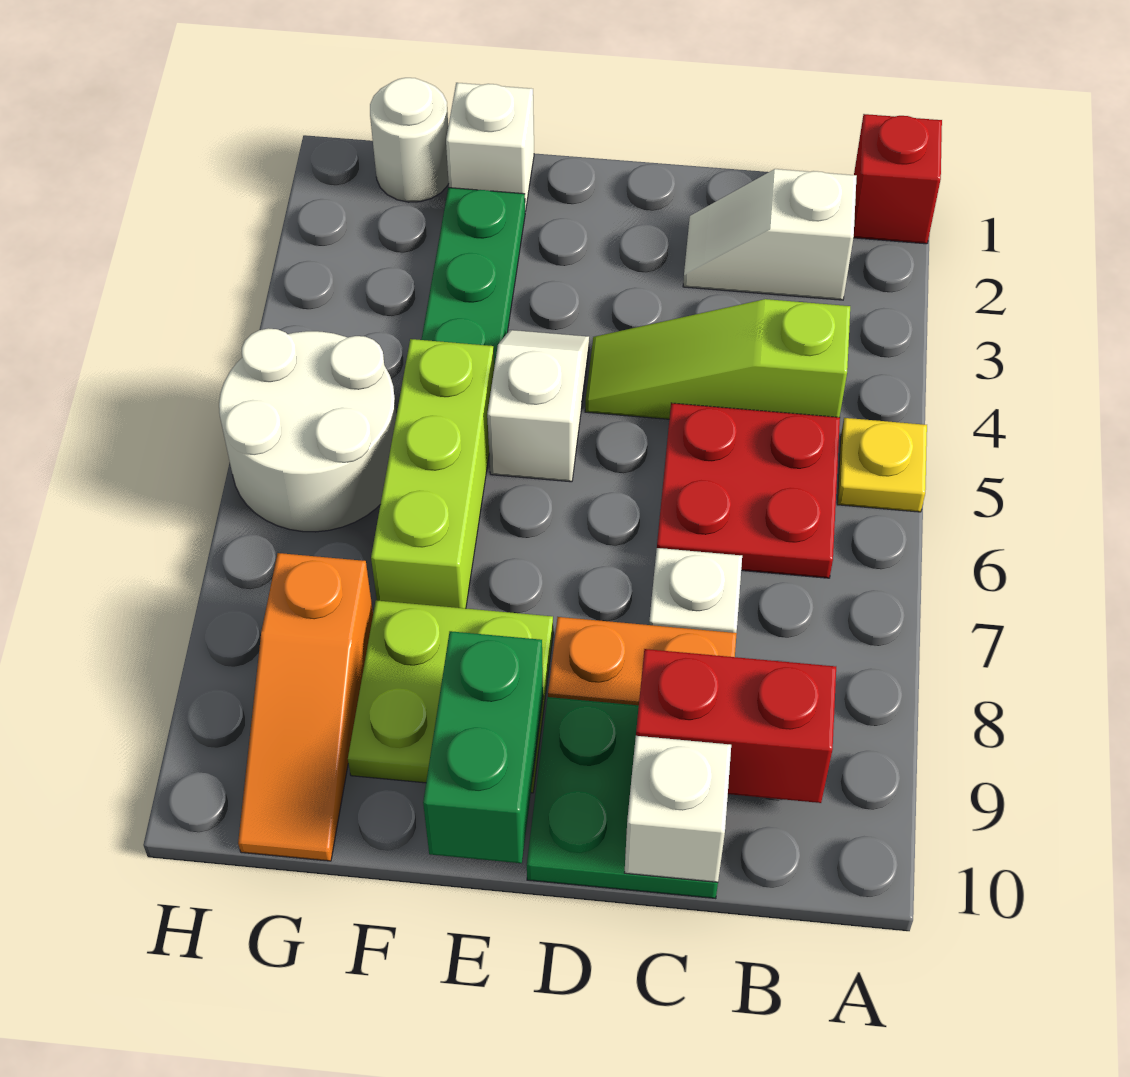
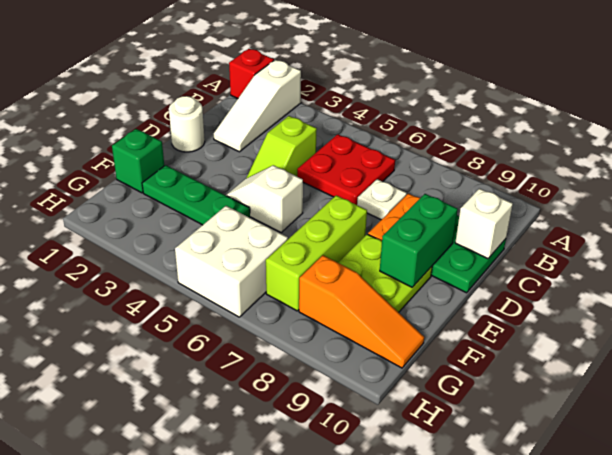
yellow 1x1 plate [837,418,927,512] -> none
white 1x2 slope [683,169,857,300] -> white 1x3 slope [214,60,301,152]
lime 1x3 slope [585,299,850,419] -> lime 1x2 slope [247,116,317,178]
red 1x2 brick [636,649,836,803] -> none
green 1x2 brick [423,631,543,863] -> green 1x2 brick turned to [380,194,458,287]
white 1x1 brick [446,83,534,211] -> green 1x1 brick [112,129,164,193]
lime 1x3 brick [371,339,494,608] -> lime 1x3 brick turned to [266,195,367,311]
white 1x1 round brick [370,78,449,202] -> white 1x1 round brick moved to [169,96,205,152]
white 2x2 round brick [219,328,396,532] -> white 2x2 brick [175,206,288,317]

